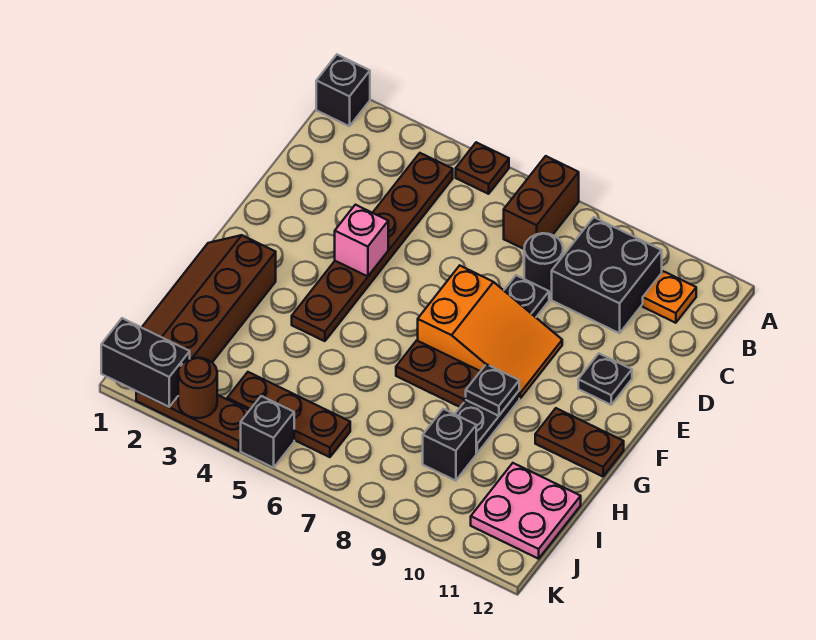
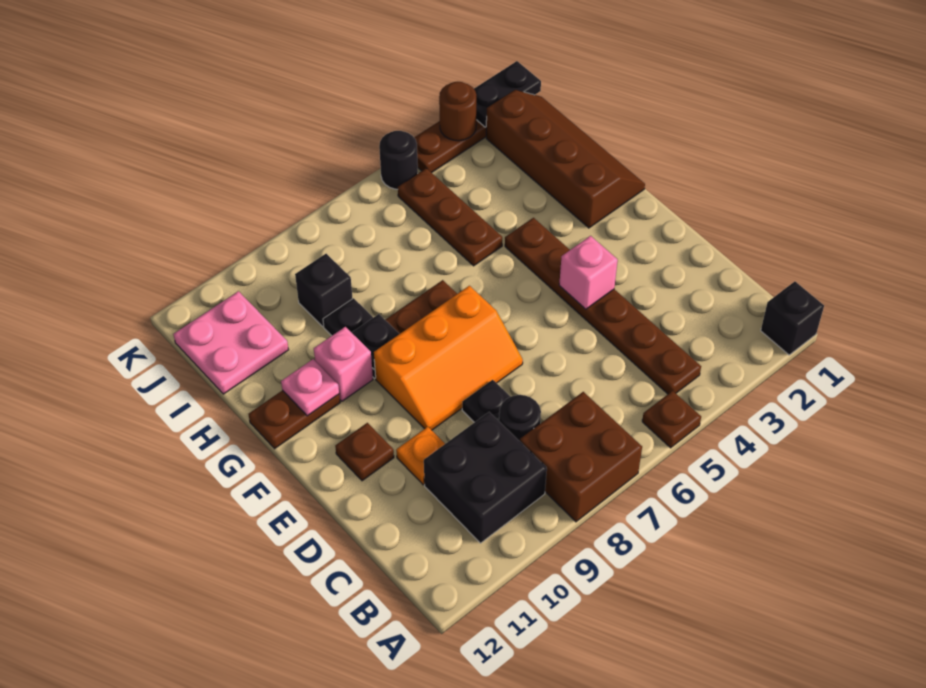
brown 1x2 brick [504,156,579,249] -> brown 2x2 brick [520,392,642,522]
orange 1x1 plate [643,271,696,323] -> orange 1x1 plate moved to [396,427,445,485]
orange 2x3 slope [418,266,562,398] -> orange 2x3 slope turned to [374,286,523,430]
black 1x1 plate [578,354,632,405] -> brown 1x1 plate [335,423,394,481]
none -> pink 1x1 brick [314,327,373,401]
none -> pink 1x1 plate [281,359,339,416]
brown 1x3 plate [227,372,350,457] -> brown 1x3 plate turned to [398,168,502,266]
black 1x2 brick [101,318,190,407] -> black 1x2 plate [474,61,541,127]
black 1x1 brick [241,396,294,468] -> black 1x1 round brick [379,131,418,189]

